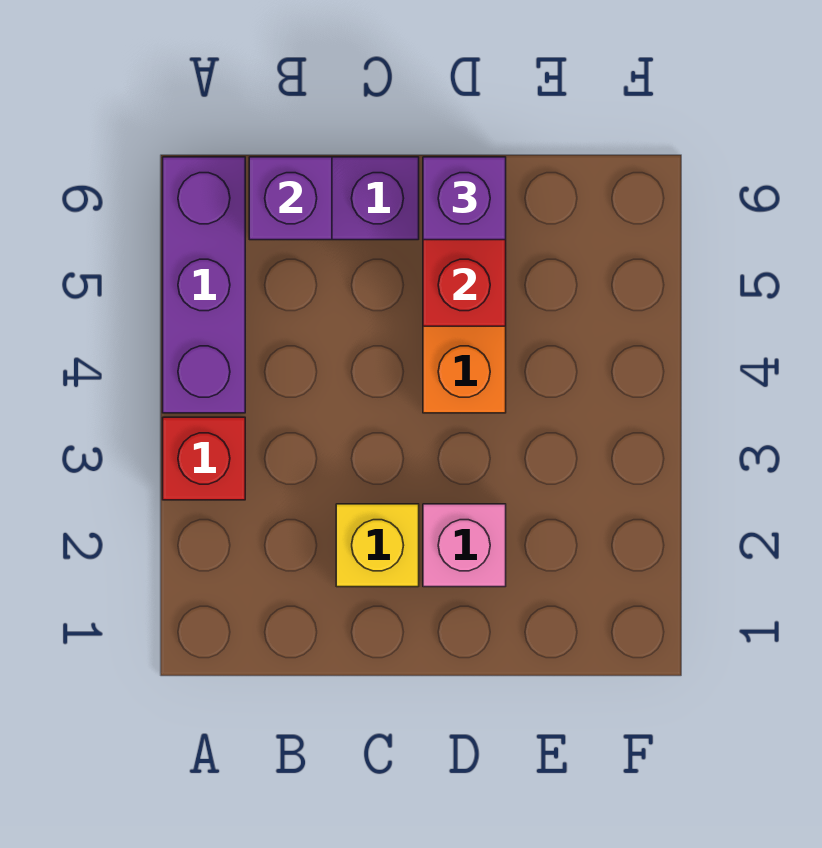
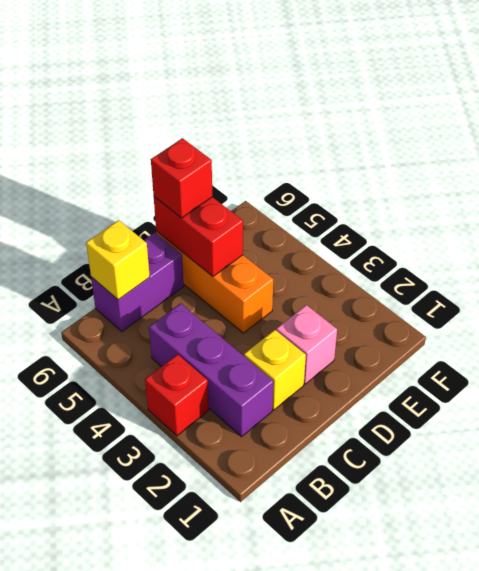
purple 1x3 brick [163,157,245,413] -> purple 1x3 brick moved to [149,303,273,437]
purple 1x1 brick [249,157,332,240] -> yellow 1x1 brick [86,220,150,300]
purple 1x1 brick [423,157,506,240] -> red 1x1 brick [151,138,212,218]

